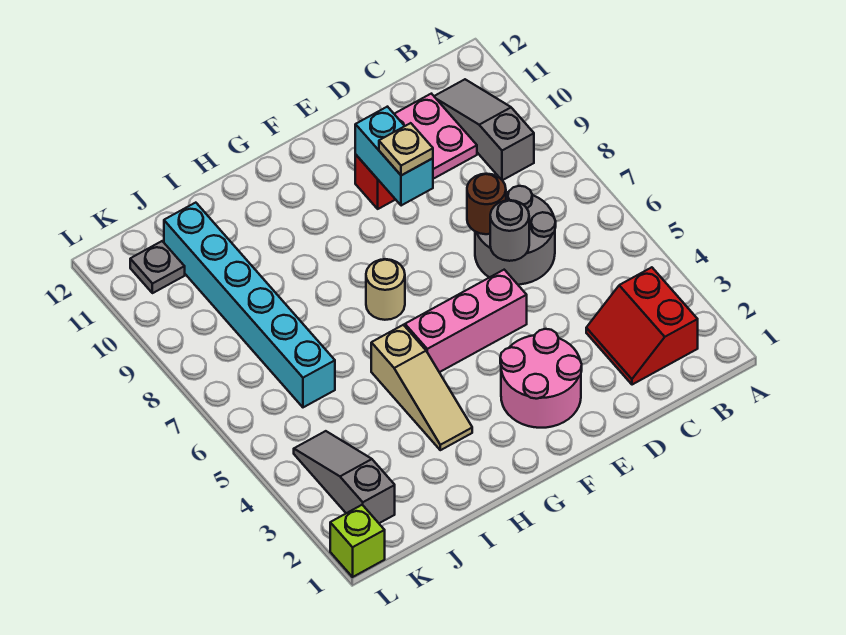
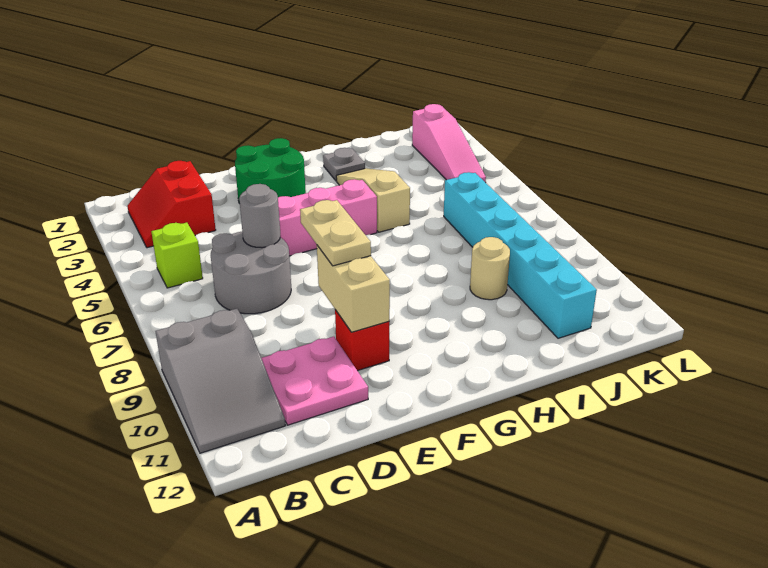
red 2x2 slope [586,267,698,385] -> red 2x2 slope turned to [128,161,216,248]
grey 1x3 slope [434,79,534,180] -> grey 2x3 slope [155,309,285,453]
brown 1x1 round brick [467,174,506,234] -> none
pink 2x2 round brick [500,329,582,428] -> green 2x2 round brick [235,138,306,203]
cyan 1x2 brick [355,107,433,206] -> tan 1x2 brick [317,246,390,332]
tan 1x1 plate [379,123,433,175] -> tan 1x2 plate [300,200,371,266]
tan 1x1 round brick [366,259,405,320] -> tan 1x1 round brick moved to [470,237,510,300]
grey 1x3 slope [294,431,395,523] -> pink 1x3 slope [412,104,486,183]
grey 1x1 plate [130,241,185,293] -> grey 1x1 plate moved to [323,148,365,181]
lime 1x1 brick [330,505,385,577] -> lime 1x1 brick moved to [151,223,203,288]

